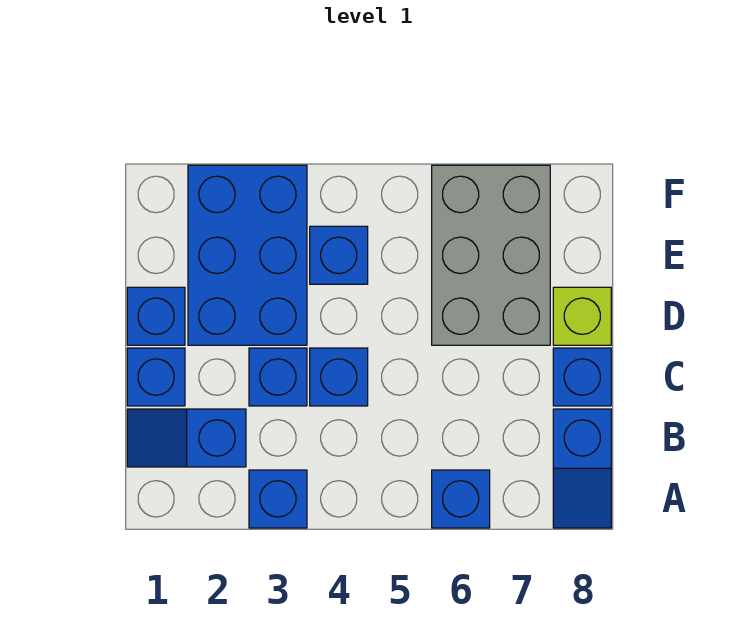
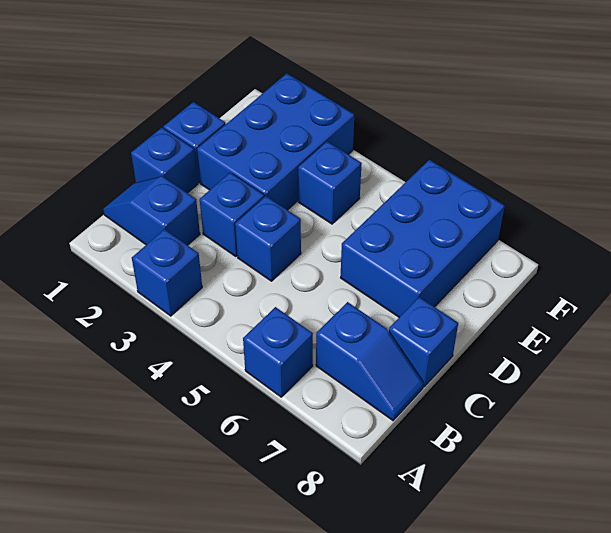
blue 1x2 slope [553,409,611,528] -> blue 1x2 slope turned to [316,302,424,421]
grey 2x3 brick [432,165,550,345] -> blue 2x3 brick [341,160,505,317]
lime 1x1 brick [553,287,611,345] -> none

